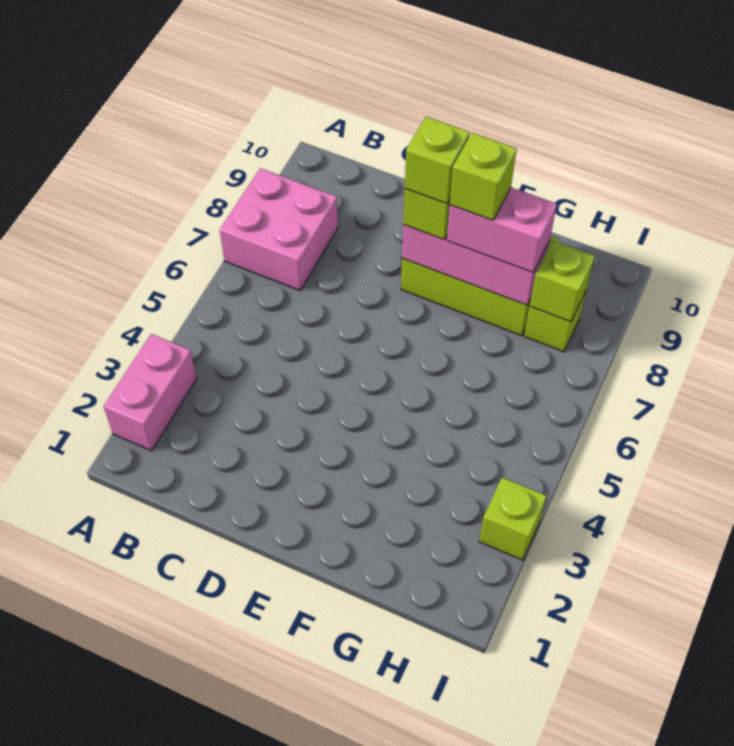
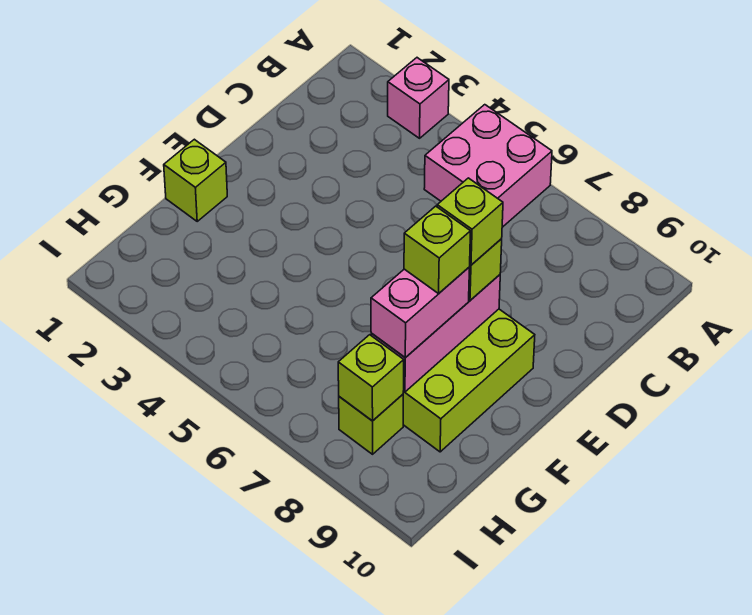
pink 1x2 brick [104,334,197,451] -> pink 1x1 brick [388,58,449,138]
pink 2x2 brick [220,168,338,290] -> pink 2x2 brick moved to [424,105,552,227]
lime 1x1 brick [479,477,546,560] -> lime 1x1 brick moved to [164,139,227,221]

